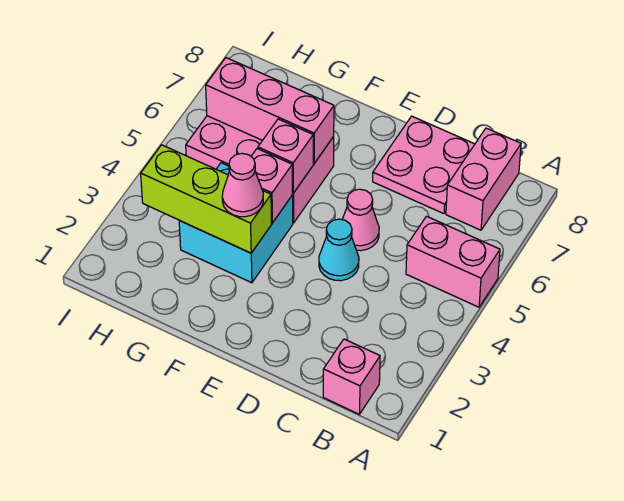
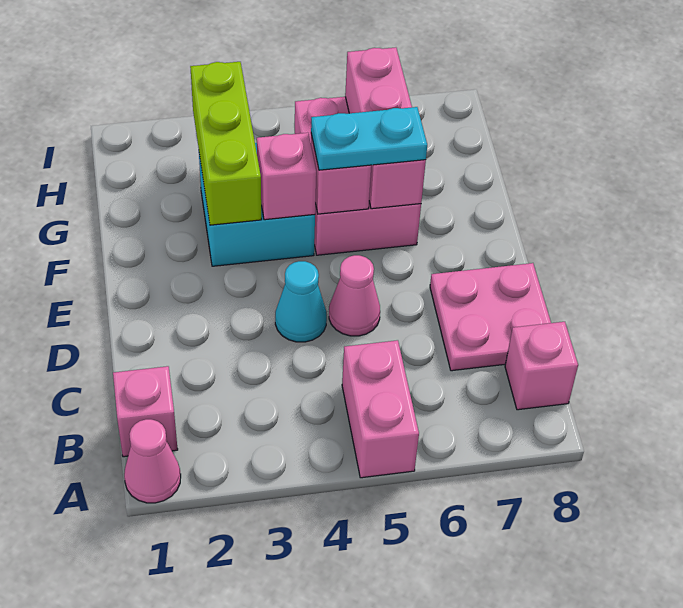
pink 1x2 brick [446,128,521,230] -> pink 1x1 brick [505,322,578,410]
pink 1x1 cone [222,154,263,217] -> pink 1x1 cone moved to [124,419,181,503]
none -> cyan 1x2 plate [311,107,427,170]

